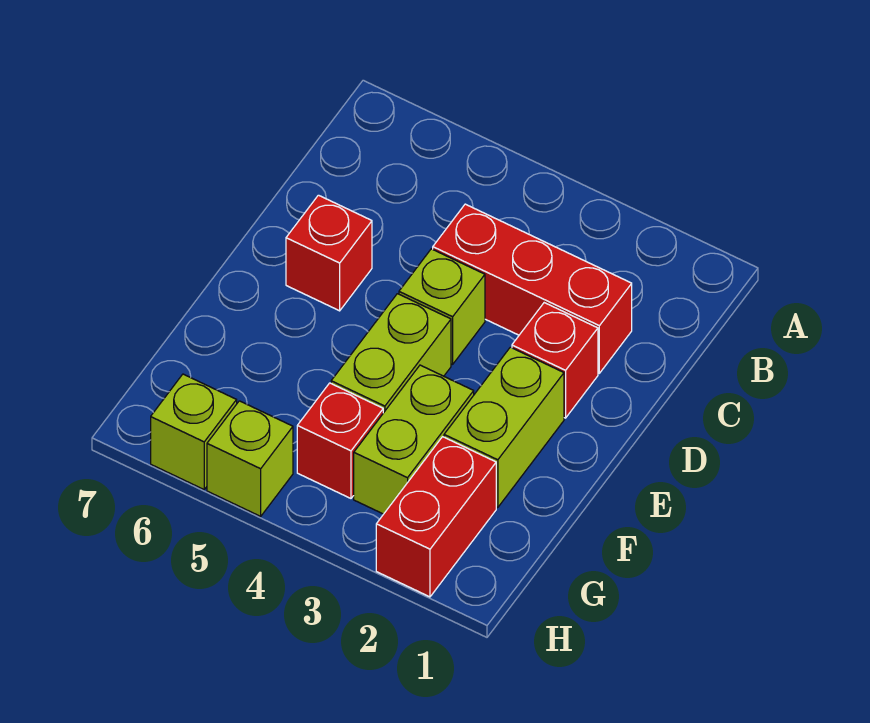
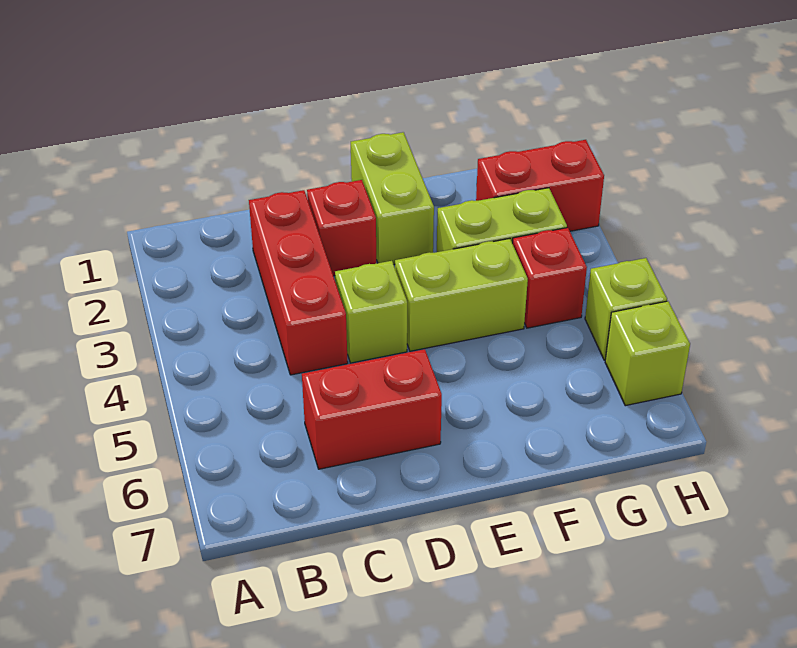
red 1x1 brick [286,195,372,311] -> red 1x2 brick [302,349,442,469]
lime 1x2 brick [444,347,564,508] -> lime 1x2 brick turned to [351,132,434,265]

